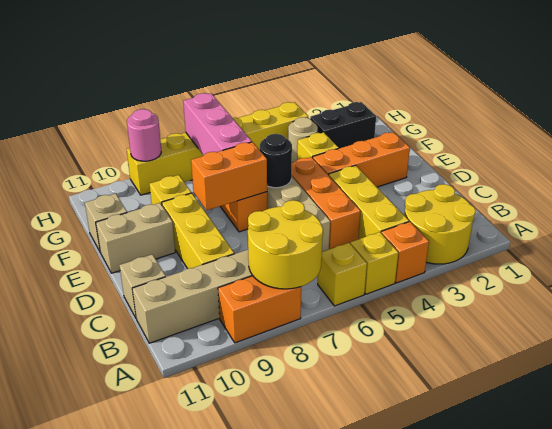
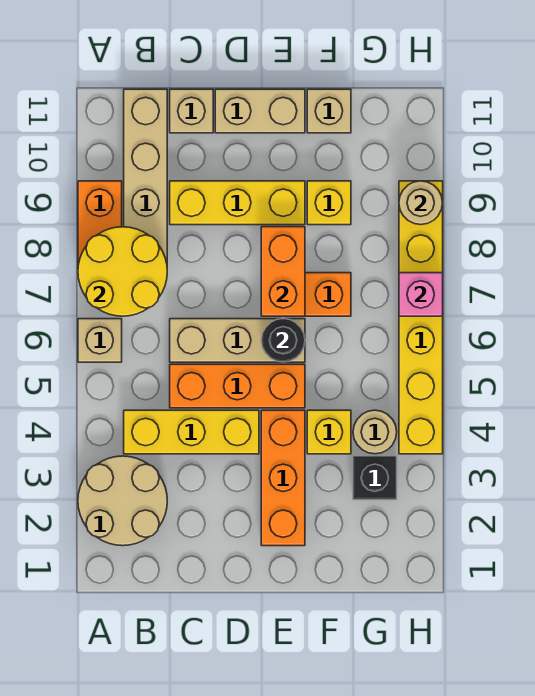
yellow 2x2 round brick [404,184,476,264] -> tan 2x2 round brick [78,456,167,546]
orange 1x1 brick [381,222,429,283] -> none
yellow 1x1 brick [350,232,398,294] -> none
yellow 1x1 brick [318,243,367,306] -> tan 1x1 brick [78,319,122,362]
tan 1x2 brick [96,203,175,273] -> tan 1x2 brick turned to [215,89,305,133]
pink 1x3 brick [183,93,252,155] -> pink 1x1 brick [399,273,443,316]
black 1x2 brick [310,102,376,148] -> black 1x1 brick [353,456,397,500]
pink 1x1 round brick [127,109,161,161] -> tan 1x1 round brick [399,181,443,225]

